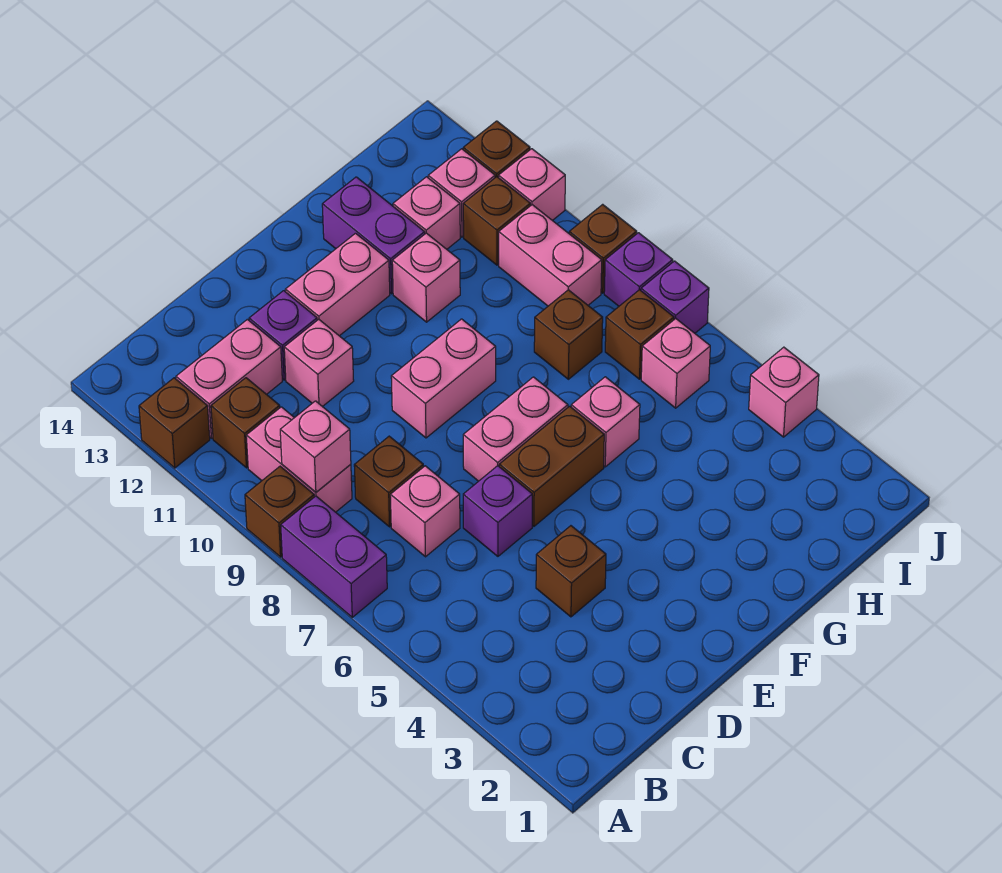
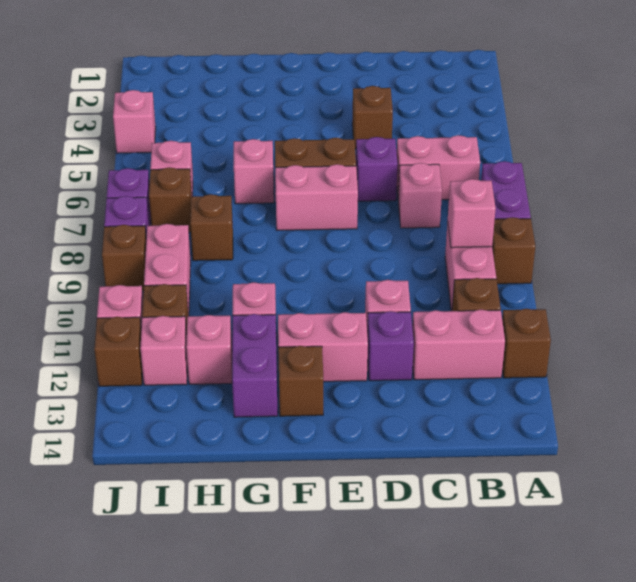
brown 1x1 brick [354,436,424,527] -> brown 1x1 brick moved to [278,346,323,416]
pink 1x2 brick [391,319,496,438] -> pink 1x2 brick moved to [397,135,480,200]

